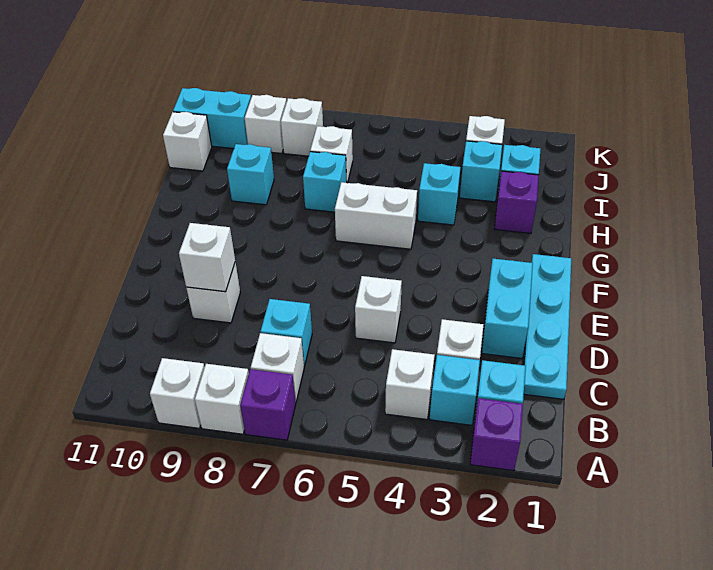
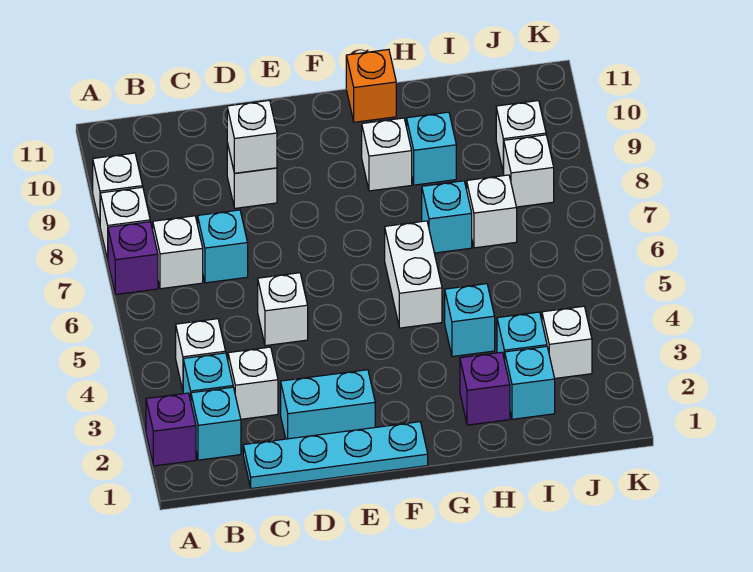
none -> orange 1x1 brick [346,49,396,122]
white 1x1 brick [163,112,212,171] -> white 1x1 brick moved to [362,118,412,191]
cyan 1x2 brick [173,88,251,149] -> none

